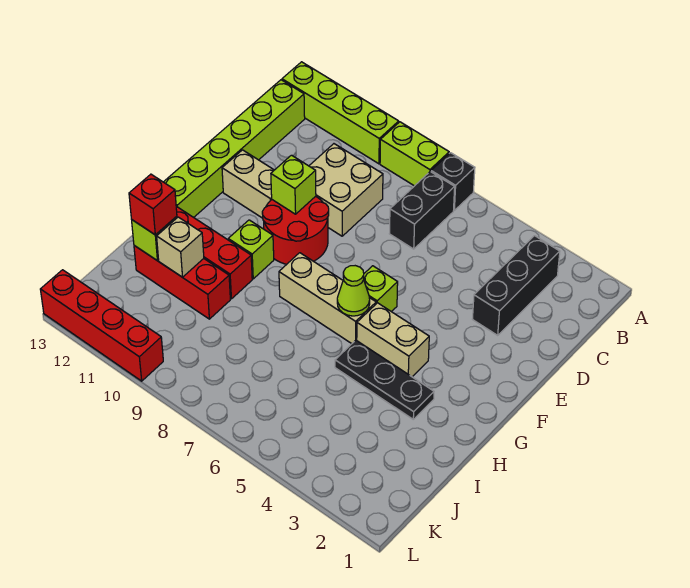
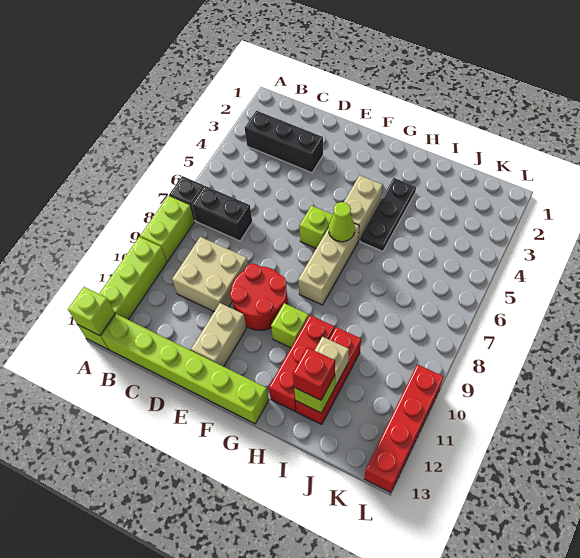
lime 1x1 brick [271,155,316,214] -> lime 1x1 brick moved to [68,287,115,335]

